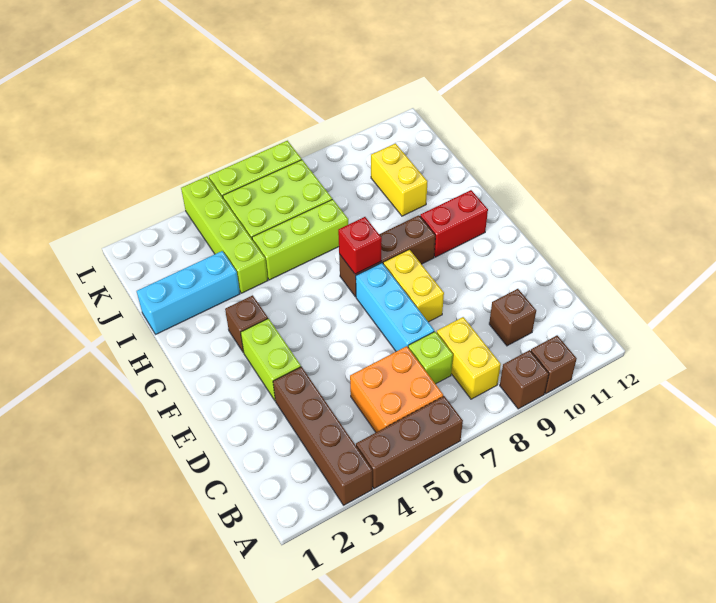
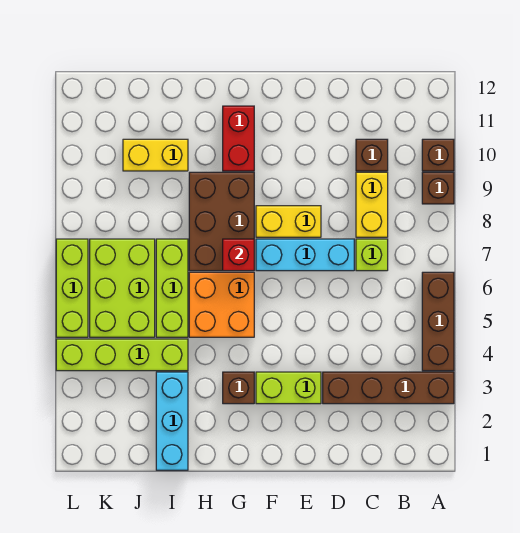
orange 2x2 brick [350,346,443,432] -> orange 2x2 brick moved to [189,272,254,337]
yellow 1x2 brick [437,317,501,399] -> yellow 1x2 brick turned to [356,172,388,237]
brown 1x3 brick [339,215,435,297] -> brown 2x3 brick [189,172,254,271]

